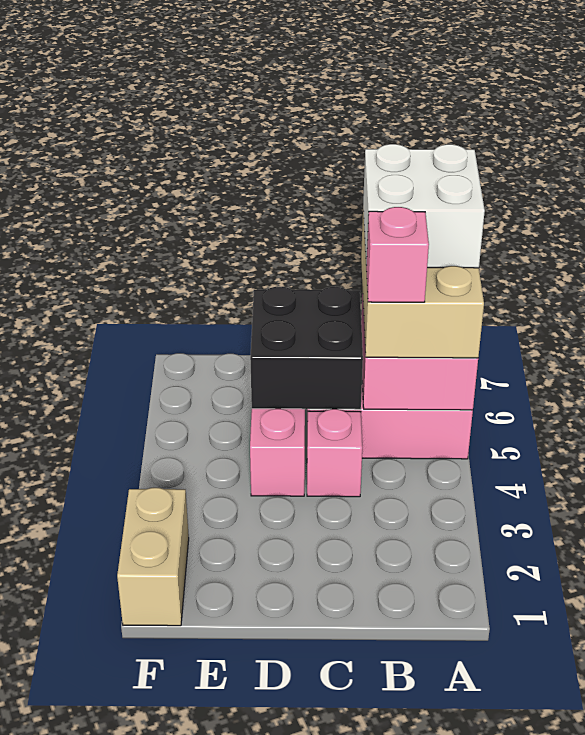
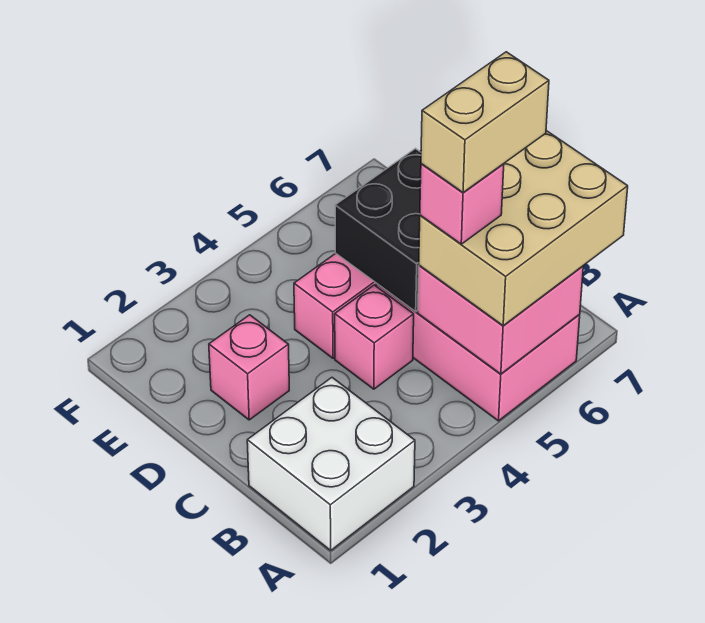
white 2x2 brick [363,144,485,268] -> white 2x2 brick moved to [247,378,415,550]
none -> pink 1x1 brick [209,315,289,420]
tan 1x2 brick [117,488,189,626] -> tan 1x2 brick moved to [421,52,549,193]

